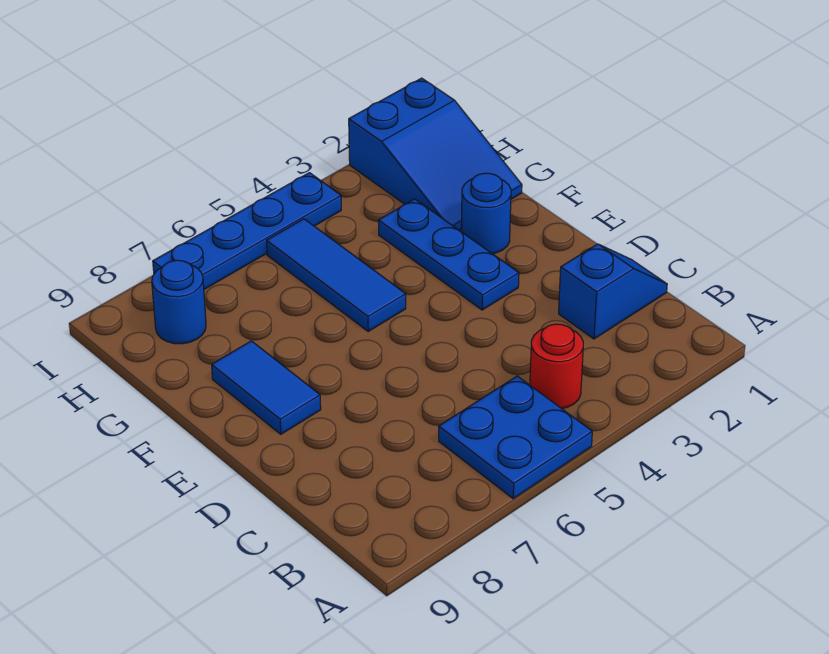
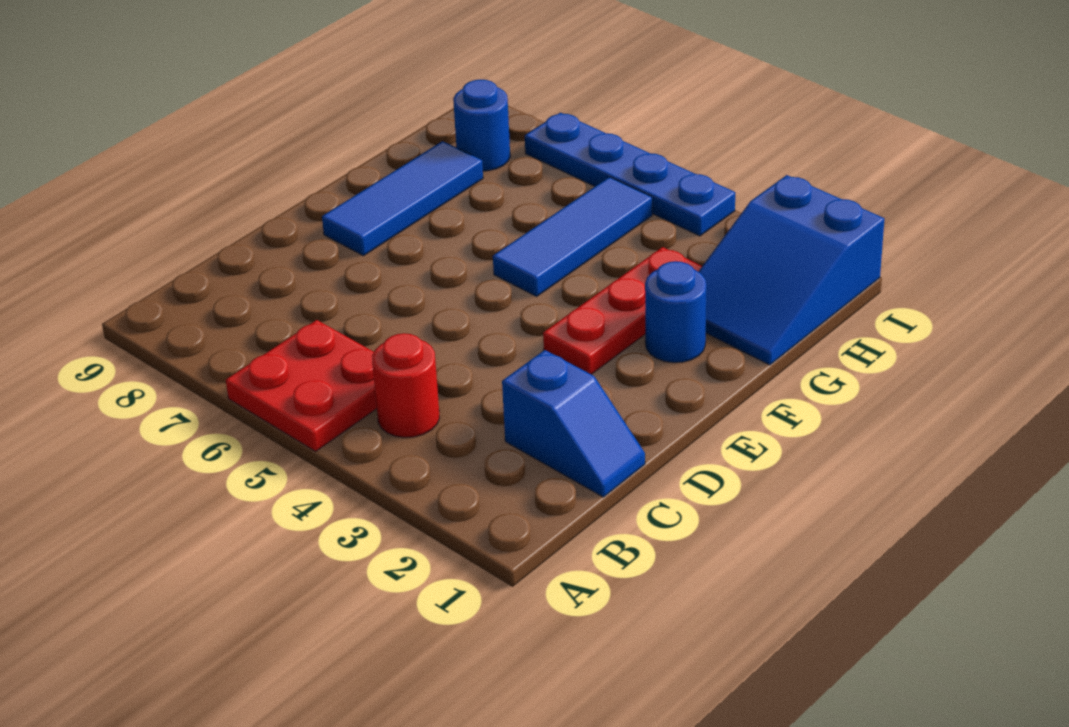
blue 2x2 plate [439,376,592,499] -> red 2x2 plate [226,320,377,451]
blue 1x3 plate [378,199,519,310] -> red 1x3 plate [543,247,702,374]
blue 1x2 tile [212,341,321,434] -> blue 1x3 tile [322,141,483,256]

